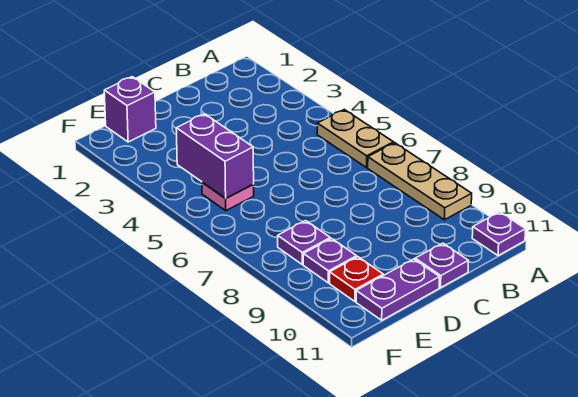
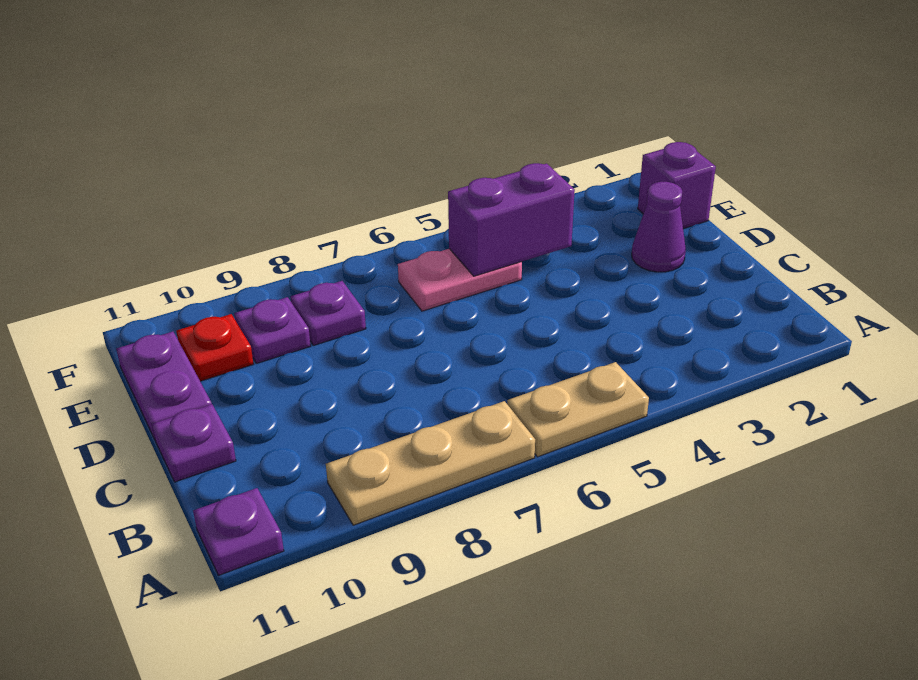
none -> purple 1x1 cone [632,182,686,272]
pink 1x1 plate [202,182,254,210] -> pink 1x2 plate [398,249,522,311]

